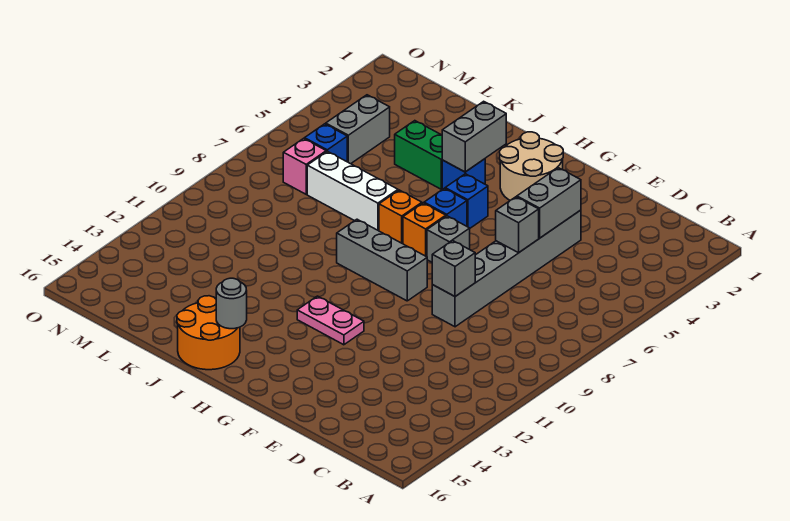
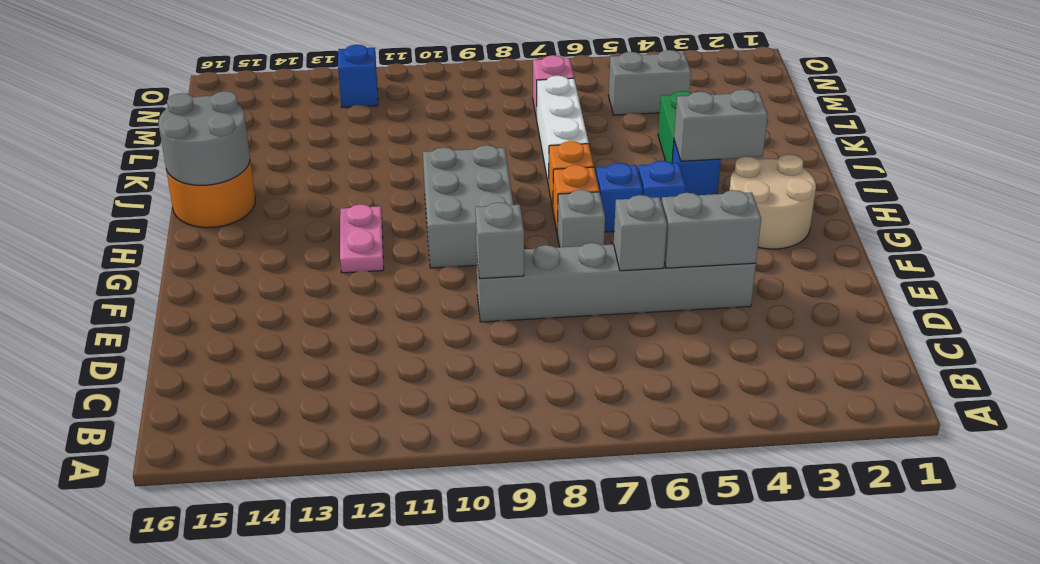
grey 1x3 brick [337,219,427,301] -> grey 2x3 brick [423,145,513,268]
grey 1x1 round brick [216,278,247,329] -> grey 2x2 round brick [158,91,250,185]
blue 1x1 brick [305,124,347,162] -> blue 1x1 brick moved to [338,45,378,107]

